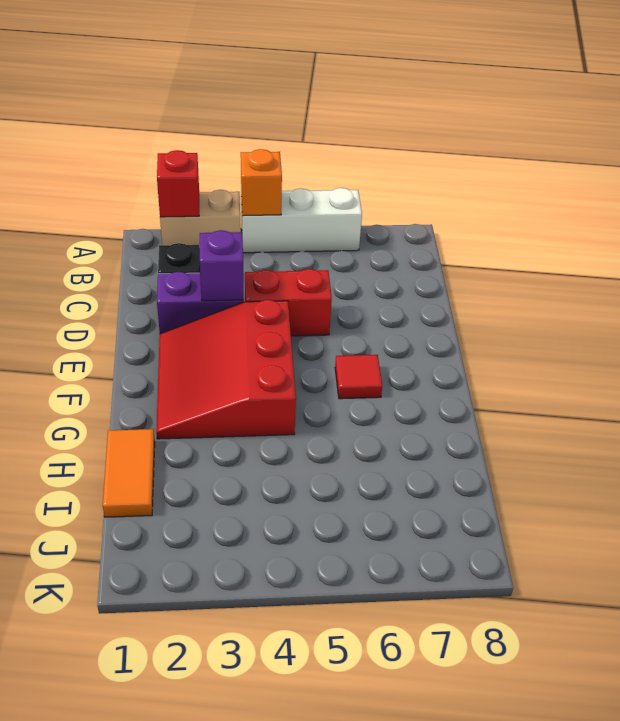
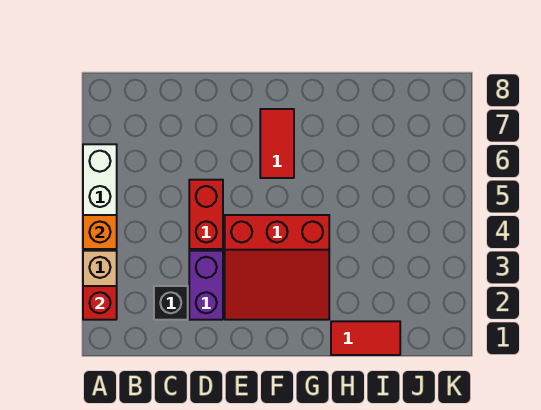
purple 1x1 brick [199,230,244,301] -> none
red 1x1 tile [335,355,382,399] -> red 1x2 tile [260,109,294,178]
orange 1x2 tile [103,429,155,517] -> red 1x2 tile [331,321,400,355]

